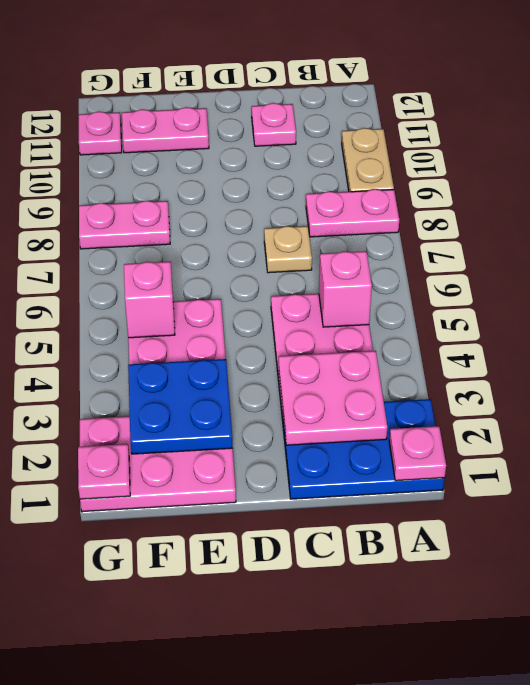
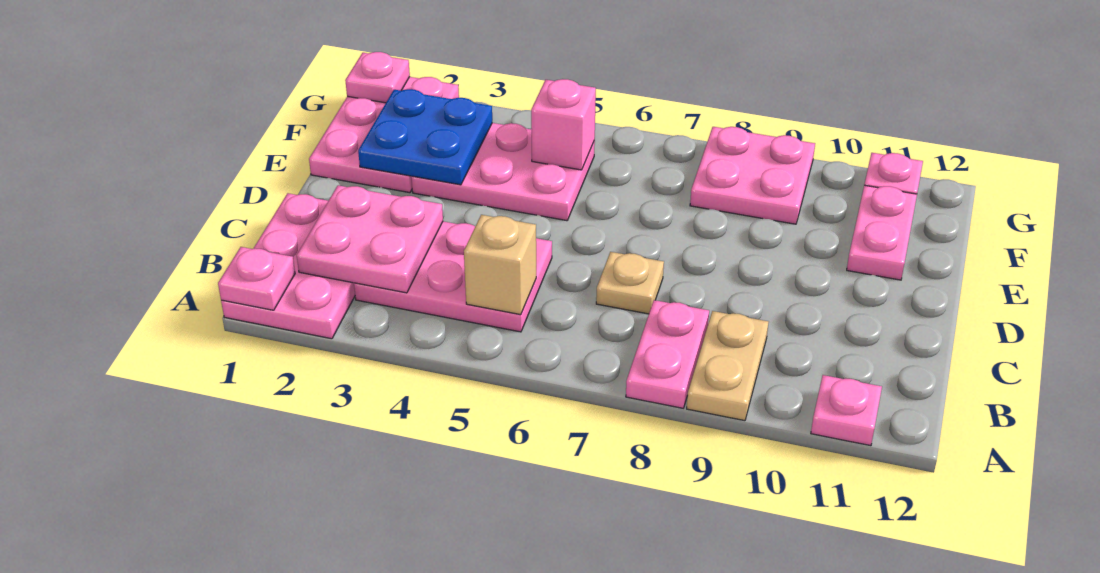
blue 2x3 plate [282,399,445,499] -> pink 2x3 plate [221,193,355,339]
tan 1x2 plate [342,128,394,192] -> tan 1x2 plate turned to [687,311,769,421]
pink 1x1 brick [319,251,372,327] -> tan 1x1 brick [464,215,536,315]
pink 1x1 plate [252,103,296,146] -> pink 1x1 plate moved to [811,375,882,446]
pink 1x2 plate [79,201,170,249] -> pink 2x2 plate [690,127,815,224]

